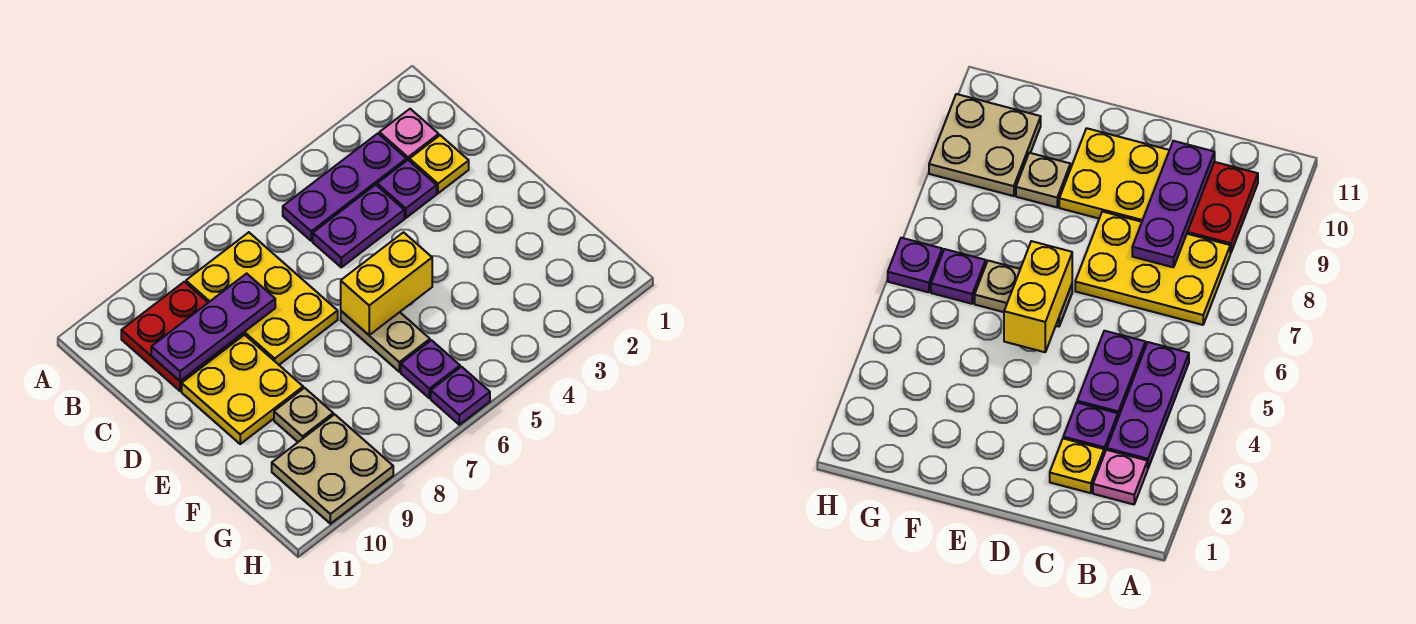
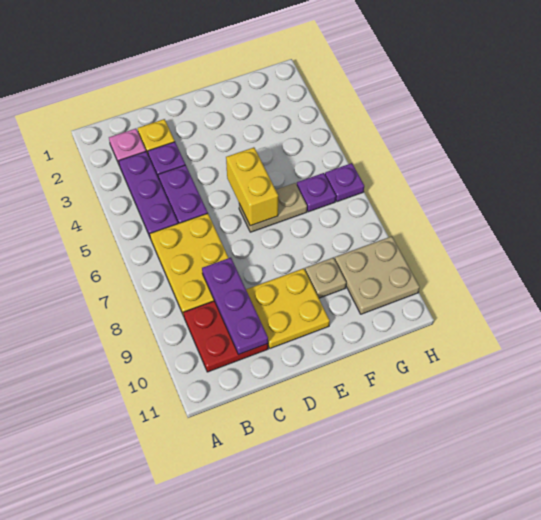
yellow 2x3 plate [186,232,338,365] -> yellow 2x3 plate turned to [150,213,228,316]

